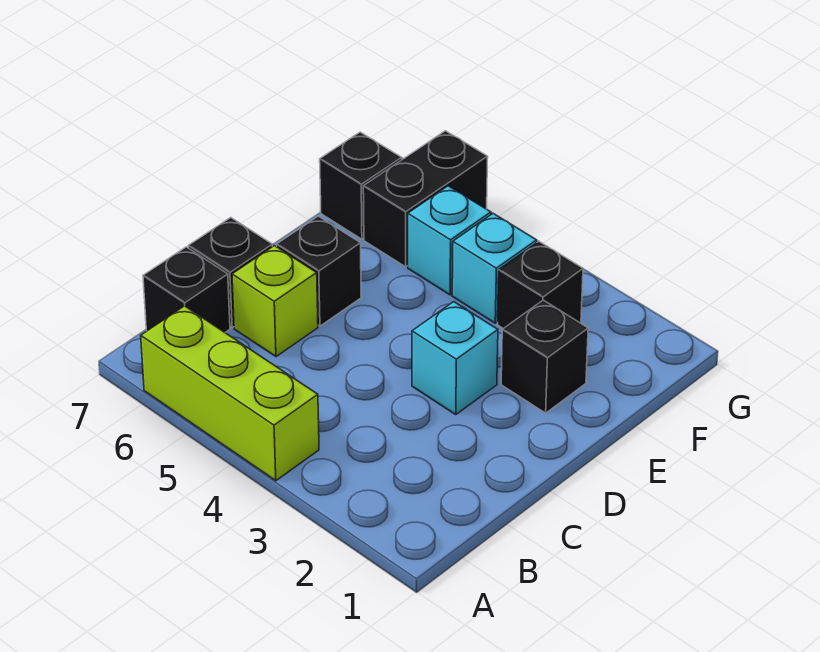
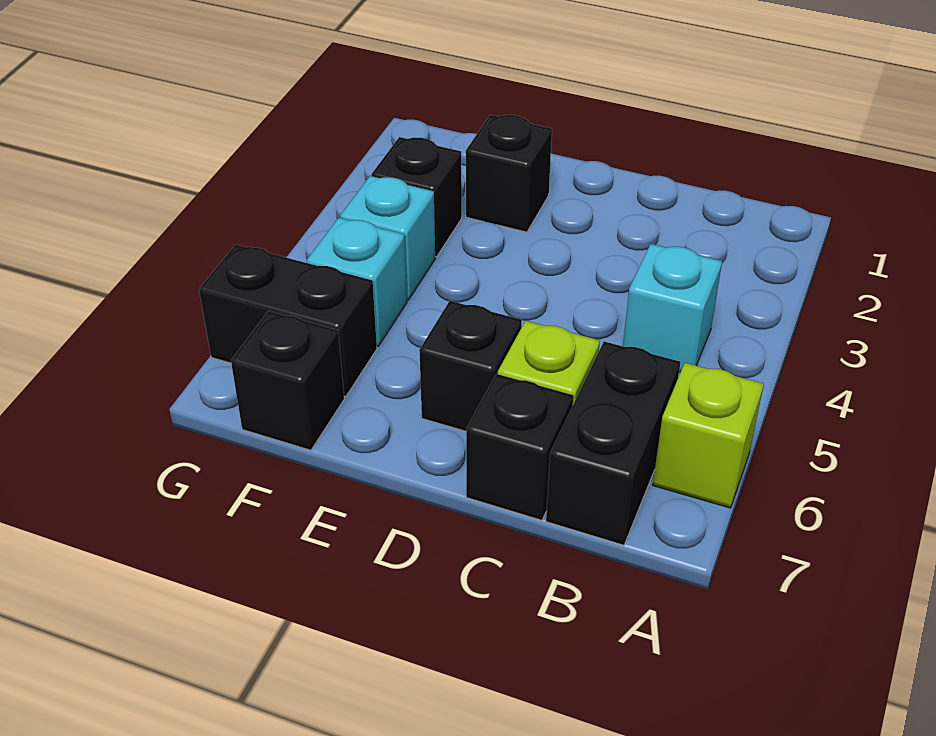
lime 1x3 brick [141,306,319,481] -> lime 1x1 brick [653,363,764,508]
black 1x1 brick [143,247,230,332] -> black 1x2 brick [546,341,680,545]
cyan 1x1 brick [412,302,498,415] -> cyan 1x1 brick moved to [623,244,722,372]

